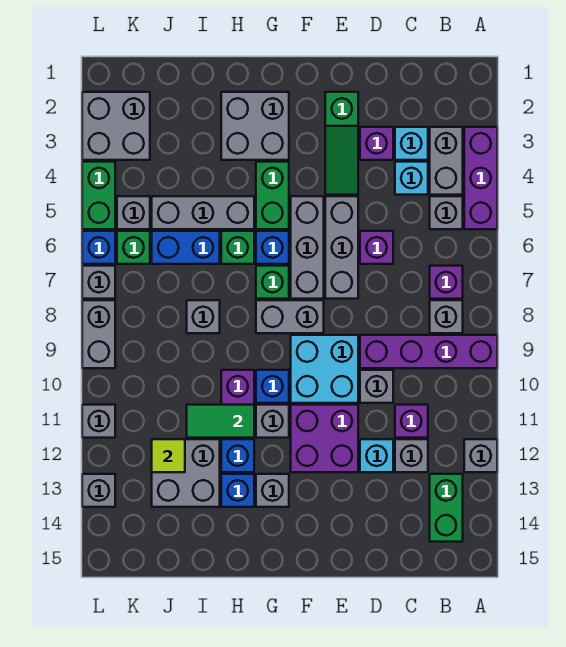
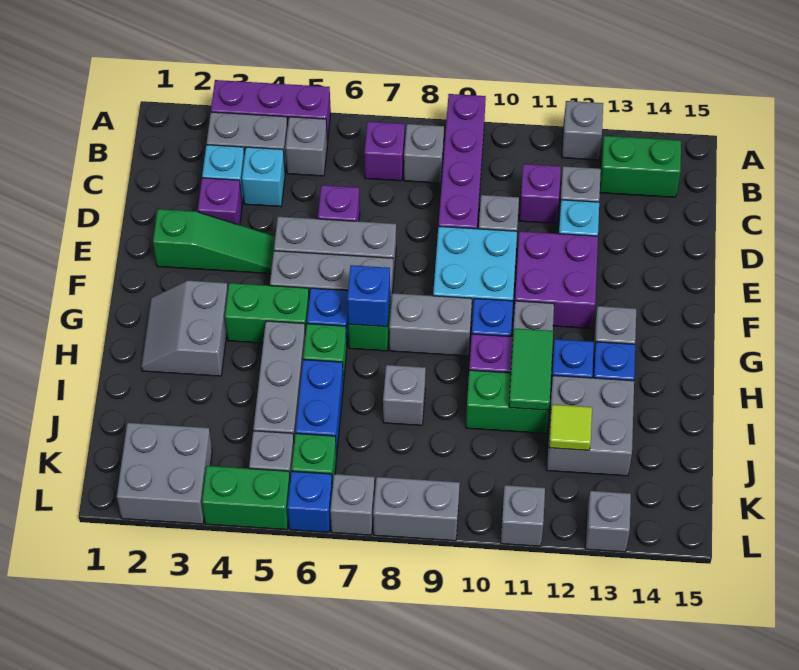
grey 1x2 brick [256,300,324,333] -> grey 1x2 brick turned to [389,293,472,356]
grey 2x2 brick [221,92,289,160] -> grey 2x2 slope [141,281,228,376]
none -> blue 1x1 brick [347,265,390,327]
none -> green 1x2 brick [466,370,549,433]

